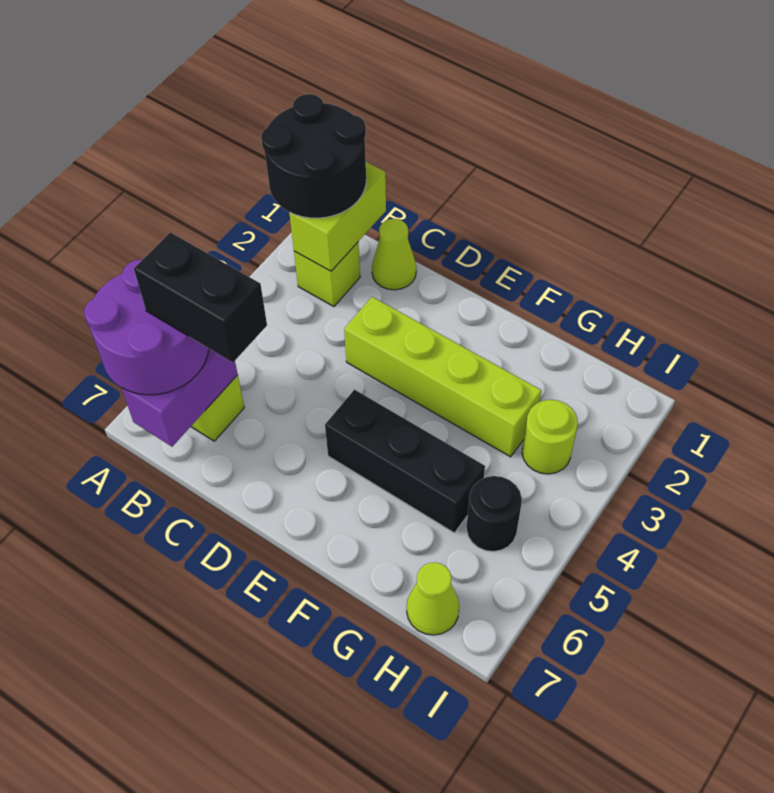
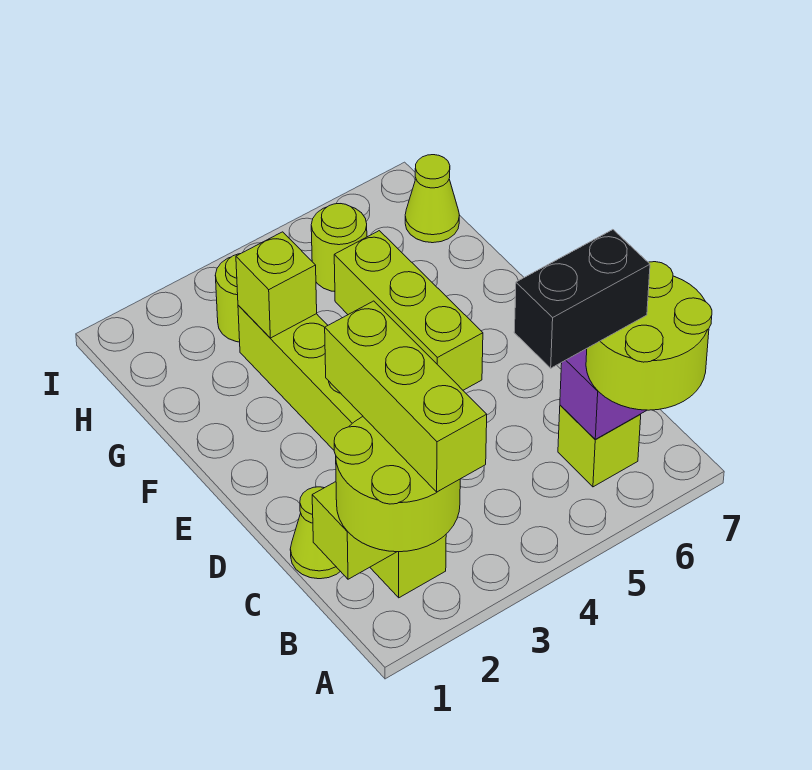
black 2x2 round brick [261,94,366,218] -> lime 2x2 round brick [334,417,460,552]
none -> lime 1x3 brick [325,301,487,492]
purple 2x2 round brick [84,260,209,395] -> lime 2x2 round brick [586,262,712,410]
black 1x2 brick [134,232,267,363] -> black 1x2 brick turned to [514,230,650,368]
black 1x3 brick [325,390,485,533] -> lime 1x3 brick [334,231,483,390]
none -> lime 1x1 brick [236,232,317,338]
black 1x1 round brick [466,476,522,552] -> lime 1x1 round brick [311,204,367,292]

